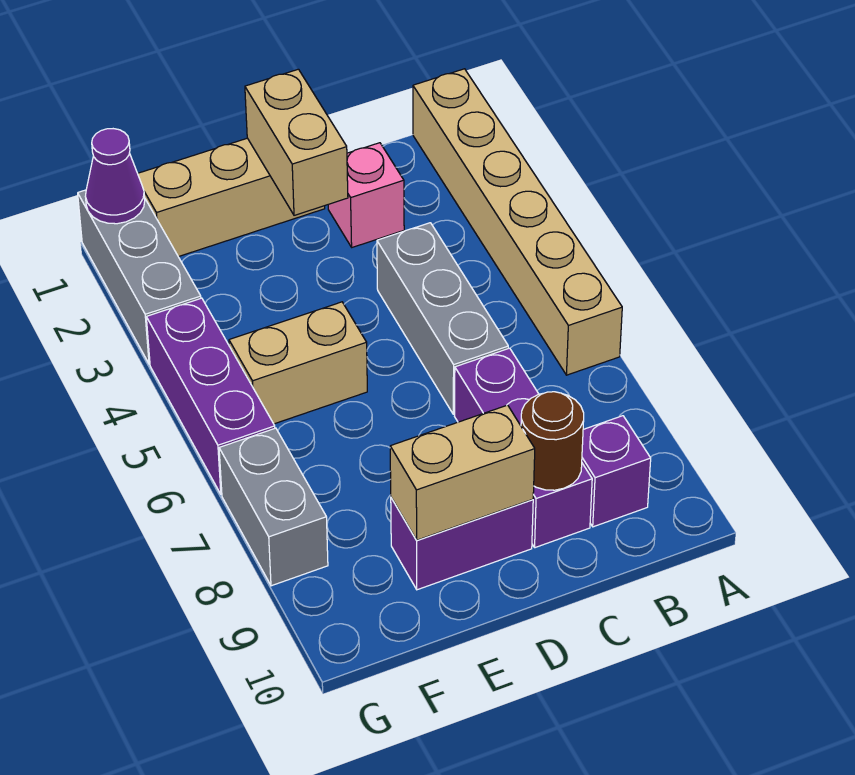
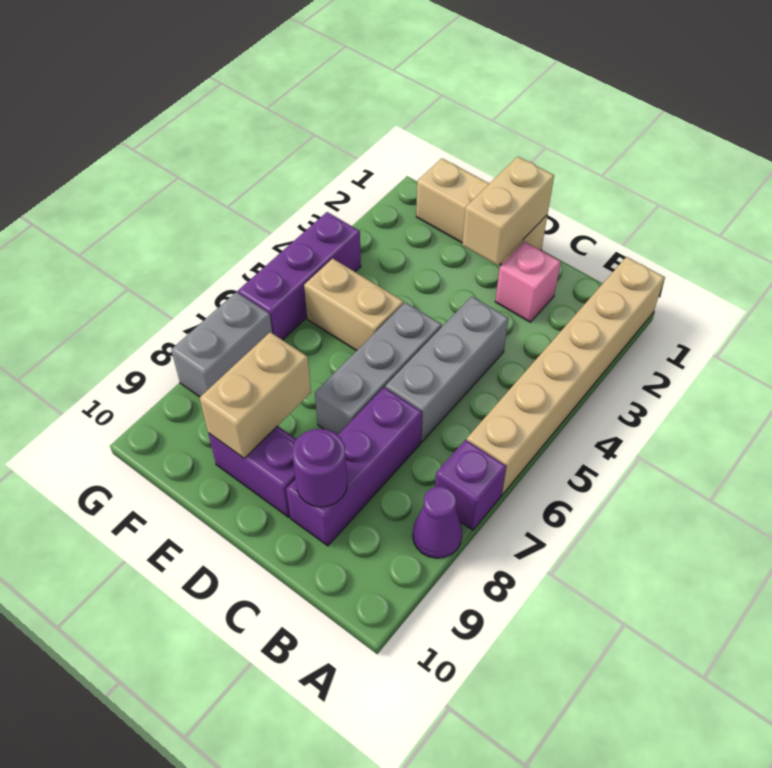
purple 1x1 brick [582,416,651,527] -> purple 1x1 brick moved to [435,440,506,530]
brown 1x1 round brick [521,392,584,490] -> purple 1x1 round brick [292,429,347,507]
tan 1x2 brick [390,405,535,540] -> tan 1x2 brick turned to [200,332,311,458]
grey 1x3 brick [78,190,201,364] -> grey 1x3 brick moved to [315,303,442,435]
purple 1x1 cone [85,129,145,224] -> purple 1x1 cone moved to [413,486,462,558]

